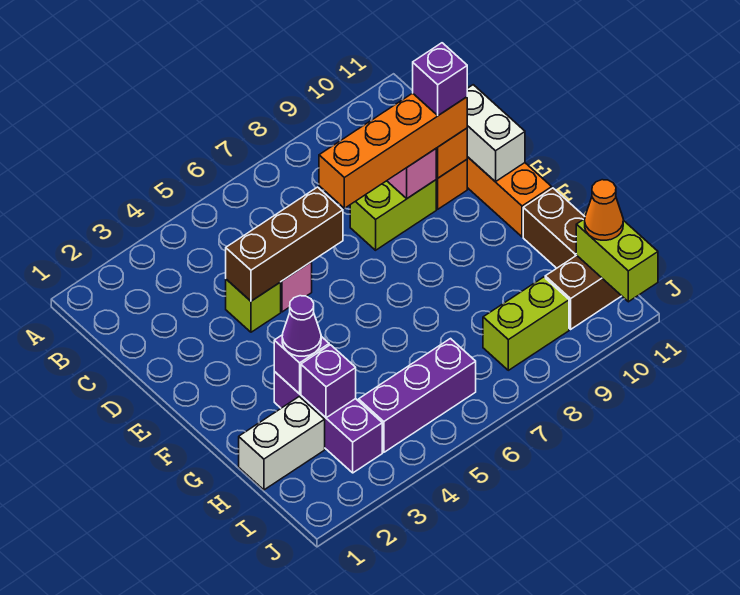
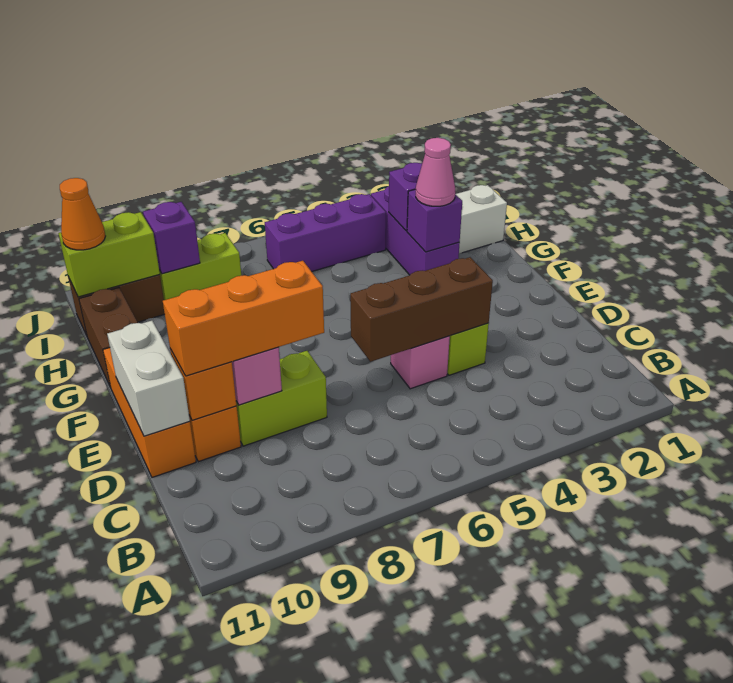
orange 1x4 brick [319,93,467,208] -> orange 1x3 brick [163,261,324,376]
purple 1x1 brick [413,43,467,115] -> purple 1x1 brick moved to [143,202,200,274]
purple 1x1 cone [282,296,321,356] -> pink 1x1 cone [416,138,455,206]
lime 1x2 brick [576,219,658,302] -> lime 1x2 brick turned to [58,212,160,297]

